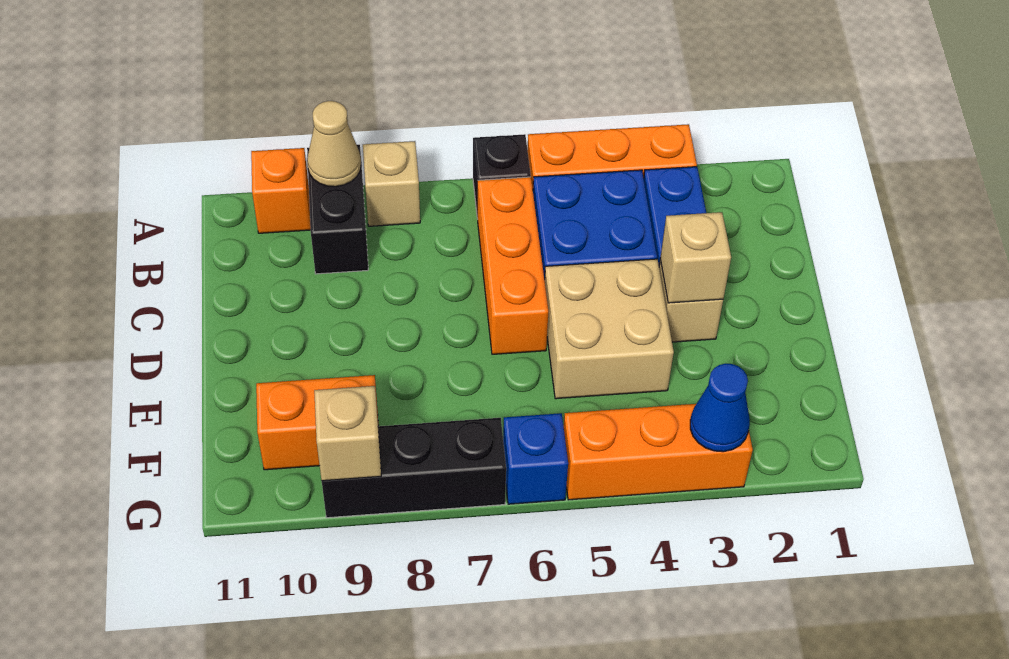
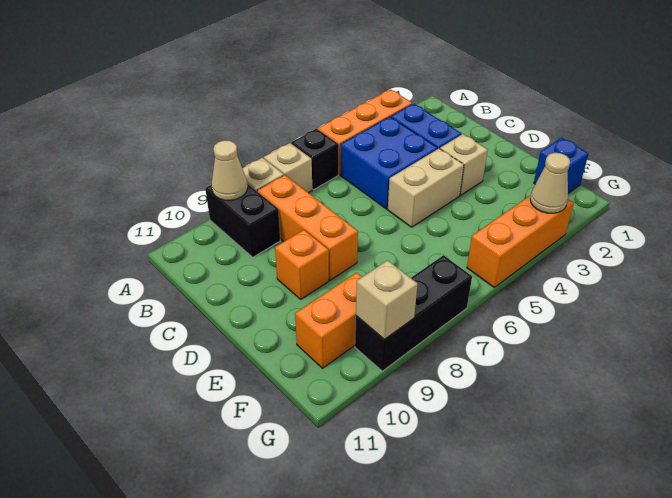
orange 1x1 brick [251,148,311,233] -> orange 1x1 brick moved to [275,230,329,299]
orange 1x3 brick [478,177,548,354] -> orange 1x3 brick moved to [257,175,358,280]
tan 1x1 brick [660,212,731,303] -> tan 1x1 brick moved to [264,143,312,193]
tan 2x2 brick [545,259,674,399] -> tan 1x2 brick [388,149,464,227]
blue 1x1 cone [690,364,750,452] -> tan 1x1 cone [530,153,570,213]
blue 1x1 brick [503,413,568,504] -> blue 1x1 brick moved to [534,138,589,193]

